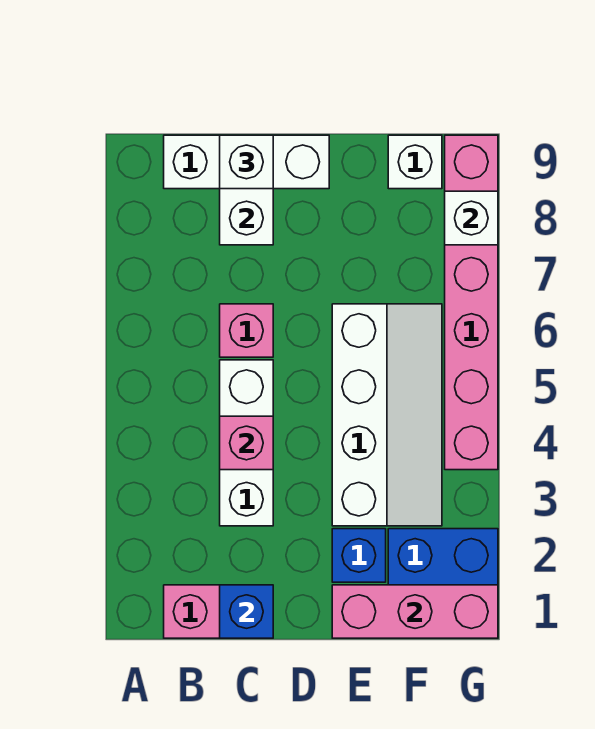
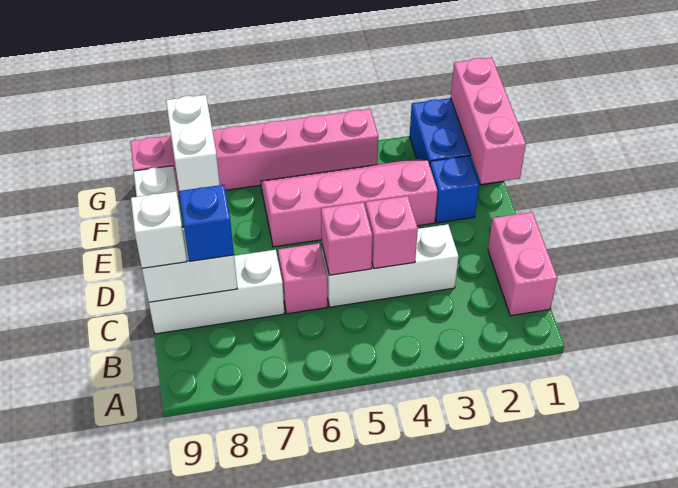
white 1x3 brick [164,135,329,189] -> white 1x3 brick turned to [149,250,284,334]
blue 1x1 brick [220,585,273,638] -> blue 1x1 brick moved to [179,185,234,261]
none -> pink 1x1 brick [321,202,372,275]
white 2x4 slope [332,304,442,526] -> pink 2x4 slope [261,159,438,247]
white 1x1 brick [445,191,498,245] -> white 1x2 brick [166,95,220,191]

